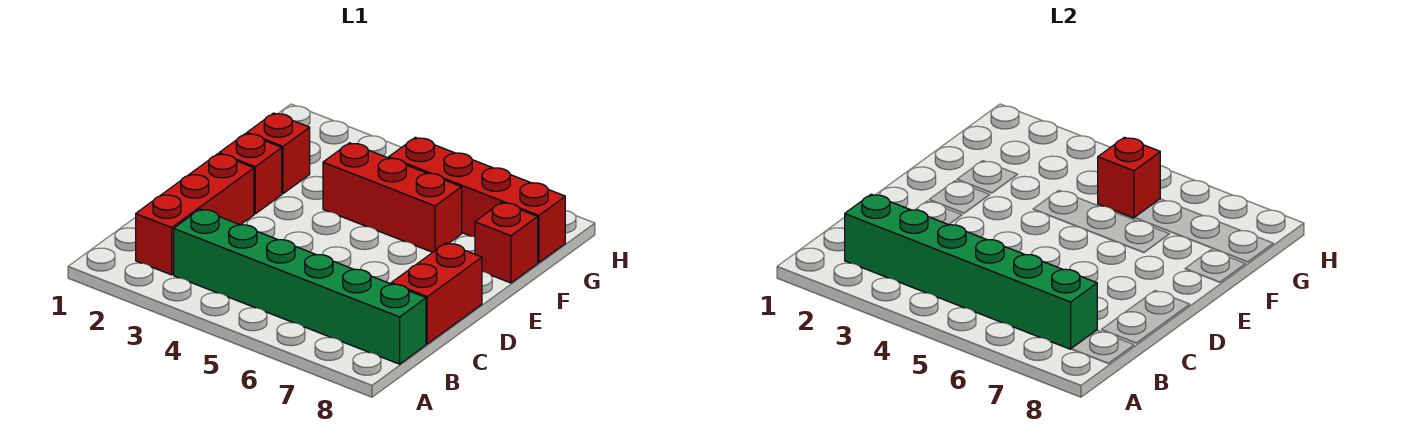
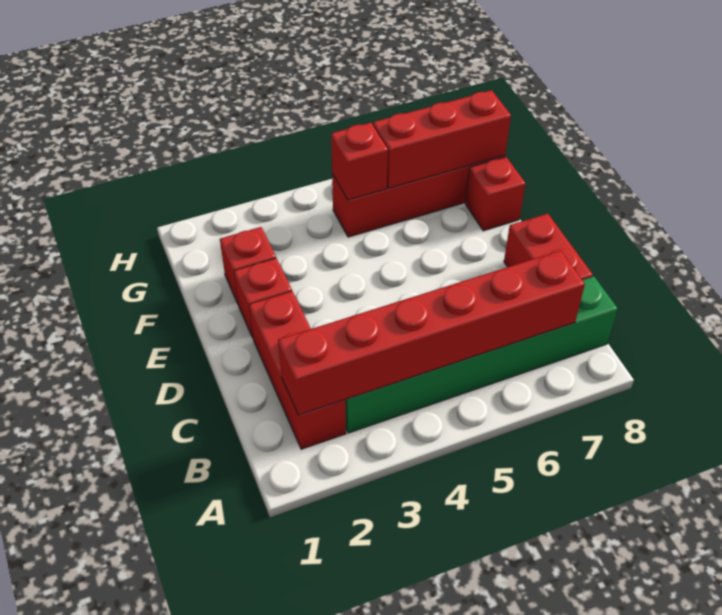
green 1x6 brick [845,194,1097,349] -> red 1x6 brick [278,251,585,415]
red 1x3 brick [323,143,462,252] -> red 1x3 brick moved to [373,90,511,188]

